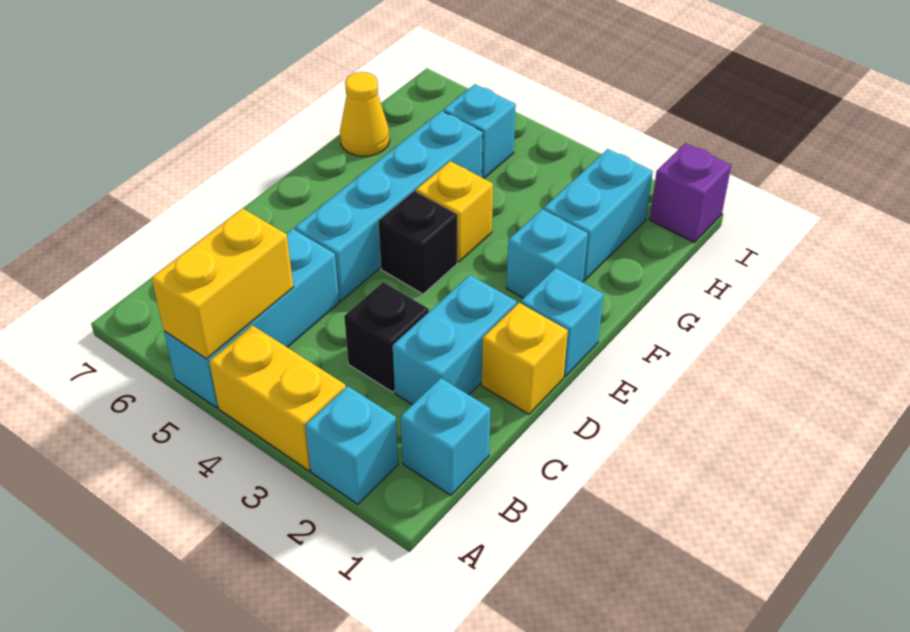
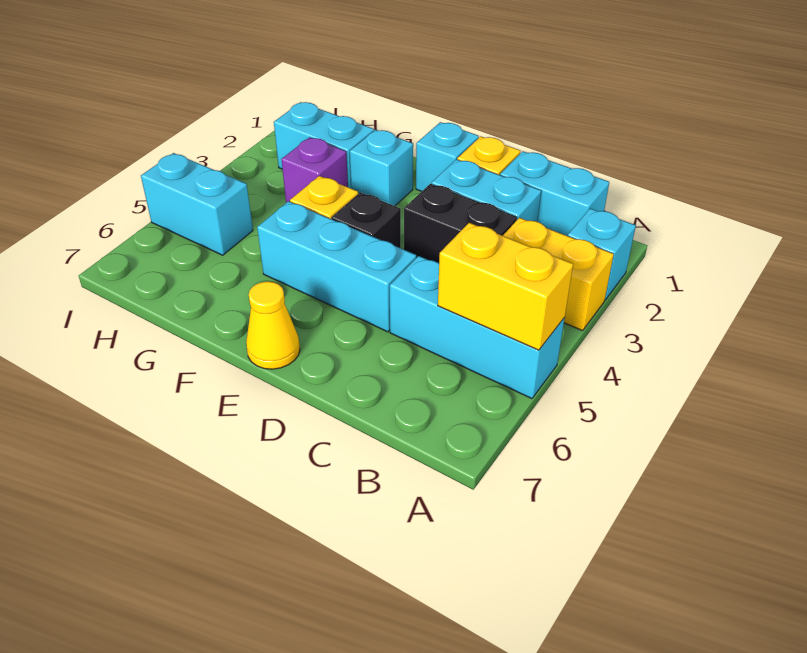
yellow 1x2 brick [209,325,346,471] -> yellow 1x2 brick turned to [503,218,614,331]
cyan 1x1 brick [401,378,490,495] -> cyan 1x2 brick [500,151,609,236]
black 1x1 brick [344,282,429,392] -> black 1x2 brick [404,184,517,263]
cyan 1x4 brick [295,111,483,301] -> cyan 1x3 brick [257,201,416,332]
yellow 1x1 cone [340,72,390,156] -> yellow 1x1 cone moved to [246,282,300,369]
cyan 1x1 brick [443,84,516,178] -> cyan 1x2 brick [141,153,253,255]
purple 1x1 brick [650,143,731,242] -> purple 1x1 brick moved to [281,137,348,203]

